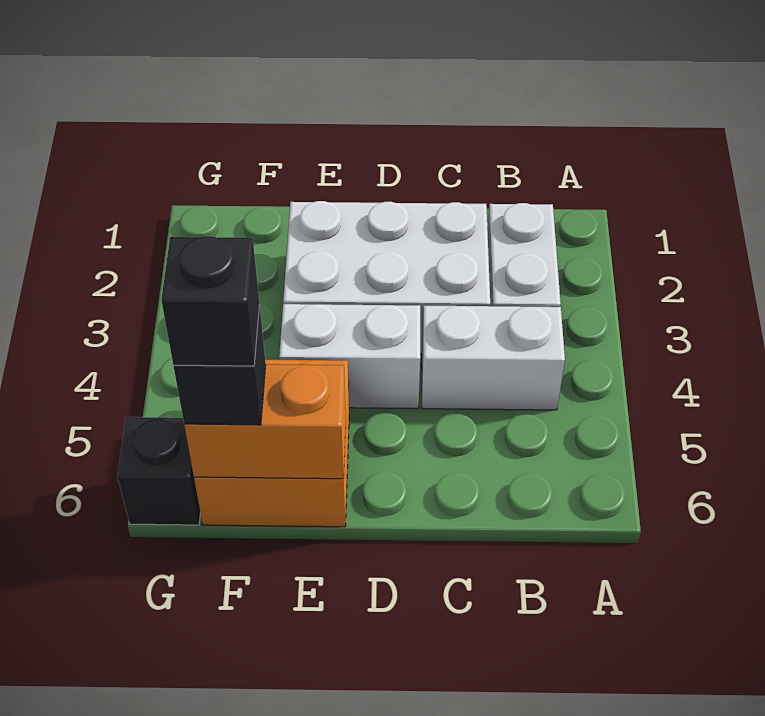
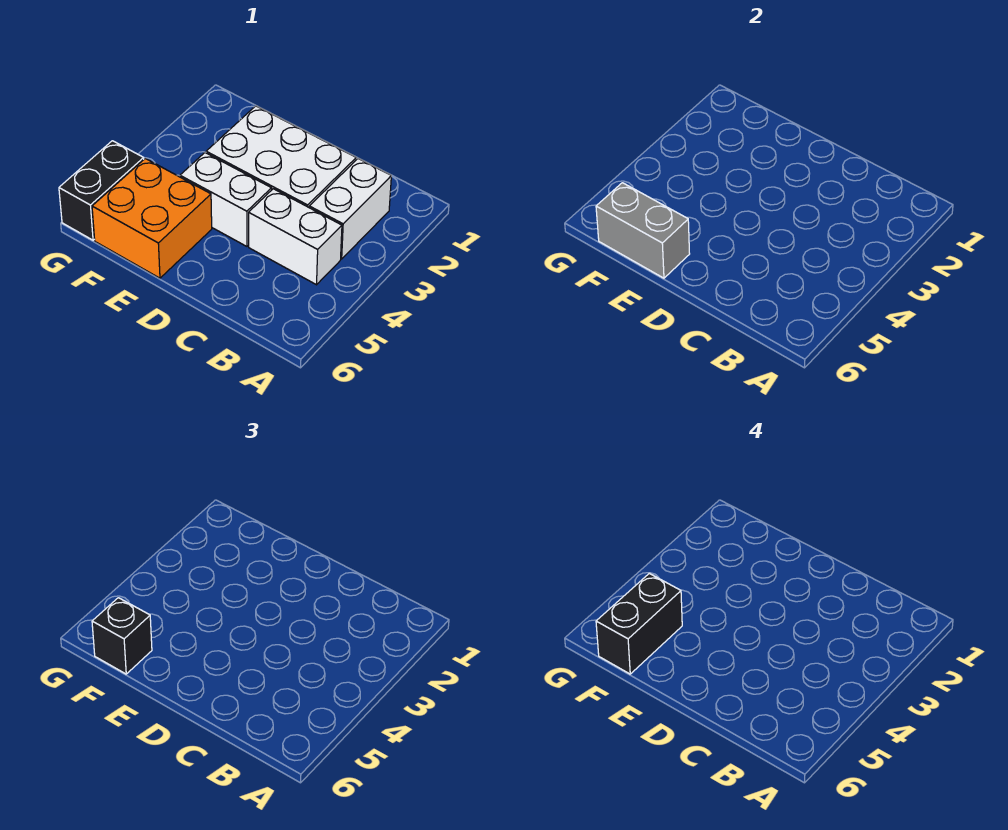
orange 1x2 brick [184,364,346,479] -> grey 1x2 brick [596,183,690,278]
black 1x1 brick [161,236,260,366] -> black 1x2 brick [596,573,682,674]
black 1x1 brick [117,417,200,525] -> black 1x2 brick [59,141,144,240]

